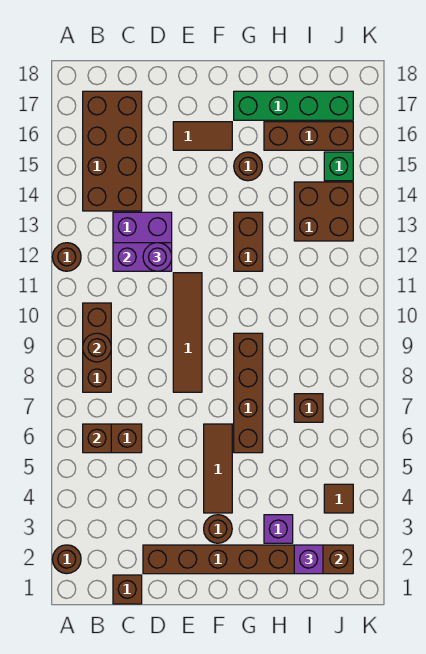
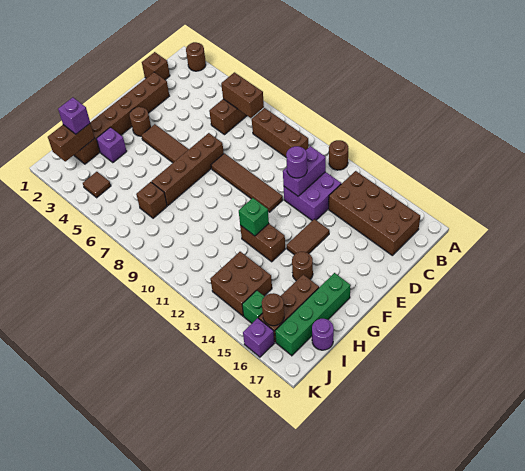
brown 1x1 brick [83,424,111,453] -> brown 1x2 brick [221,72,264,118]
brown 1x1 round brick [83,333,111,362] -> brown 1x1 round brick moved to [262,293,284,326]
brown 1x2 tile [173,122,232,150] -> brown 1x2 tile moved to [287,219,329,255]
brown 1x4 brick [234,333,263,453] -> brown 1x4 brick turned to [151,133,224,206]
none -> green 1x1 brick [239,198,269,236]
none -> purple 1x1 round brick [312,319,334,350]
none -> purple 1x1 brick [243,318,274,357]

